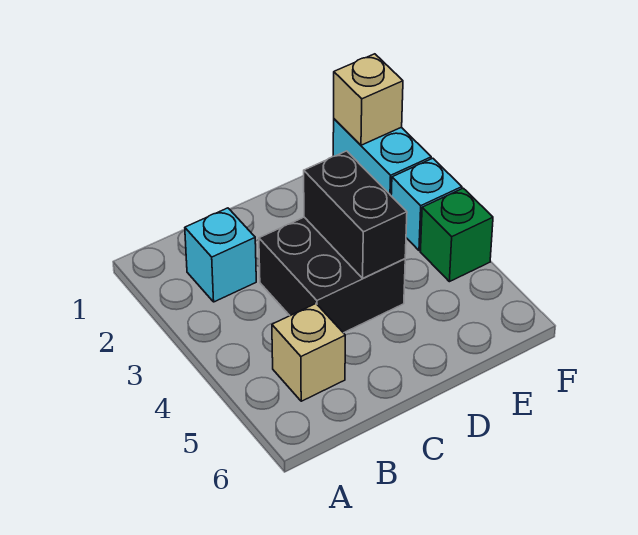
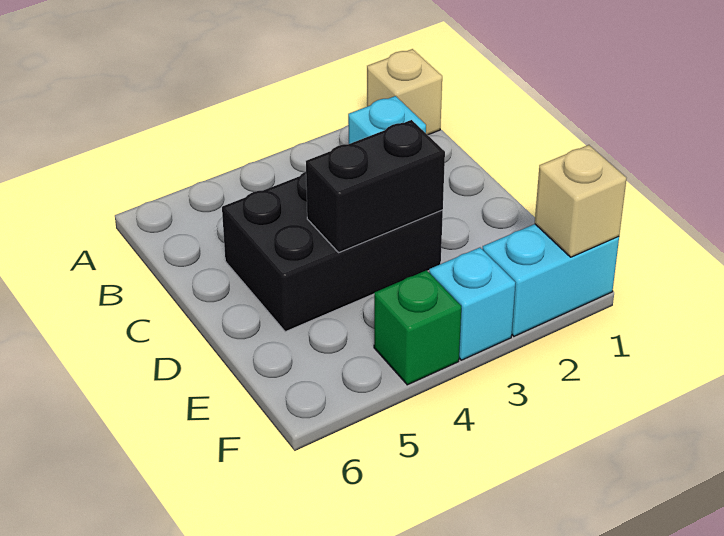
tan 1x1 brick [272,304,345,401] -> tan 1x1 brick moved to [367,49,442,135]
black 2x2 brick [259,217,405,333] -> black 2x3 brick [222,172,443,332]

